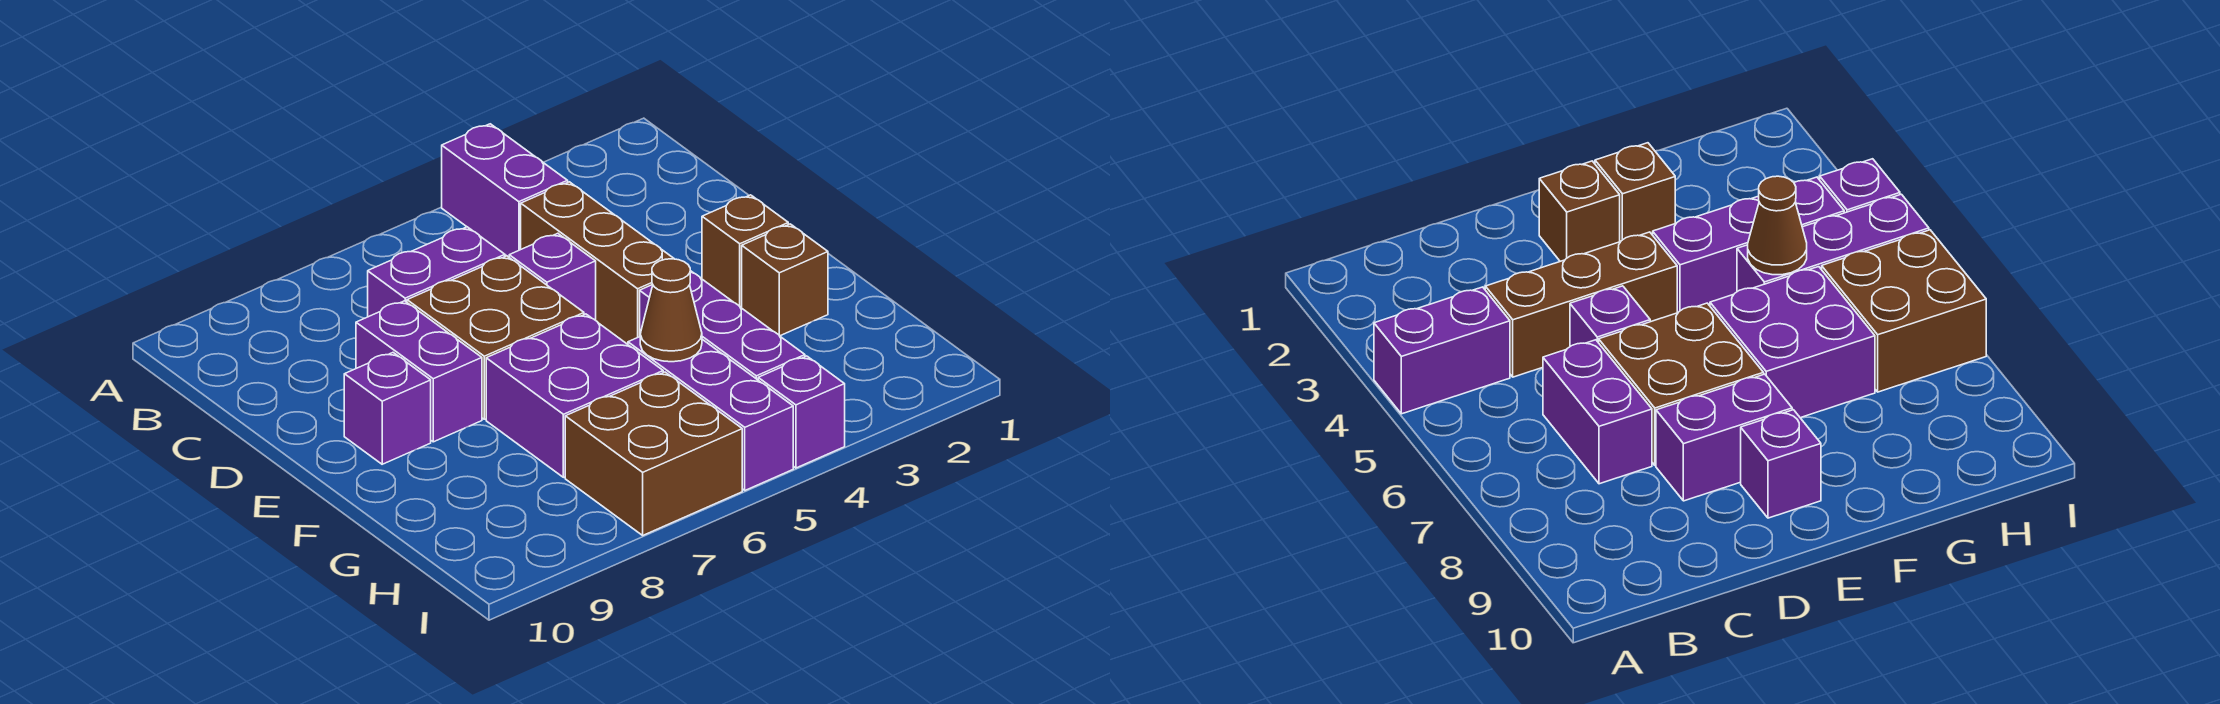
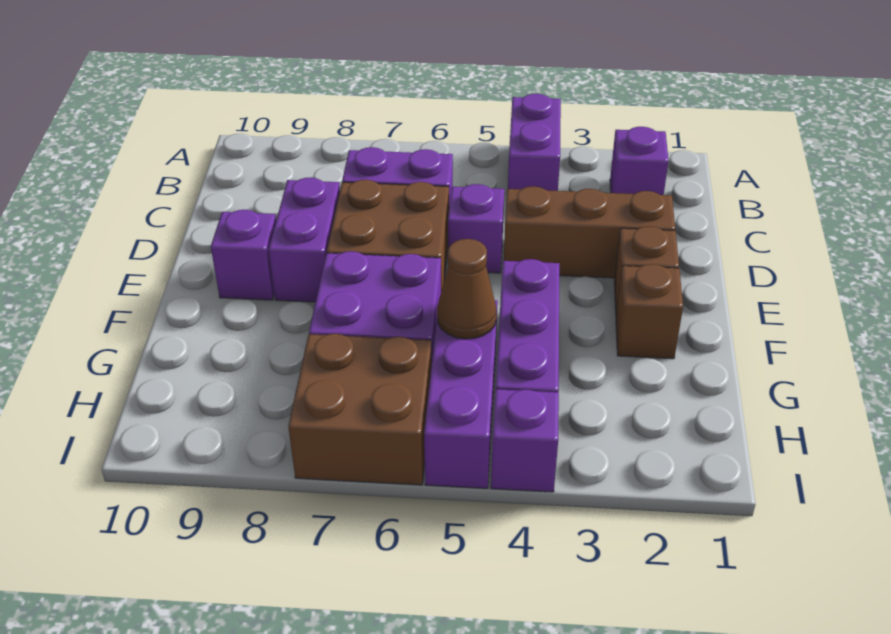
none -> purple 1x1 brick [610,127,669,195]
brown 1x3 brick [521,182,674,344] -> brown 1x3 brick turned to [504,186,675,278]

